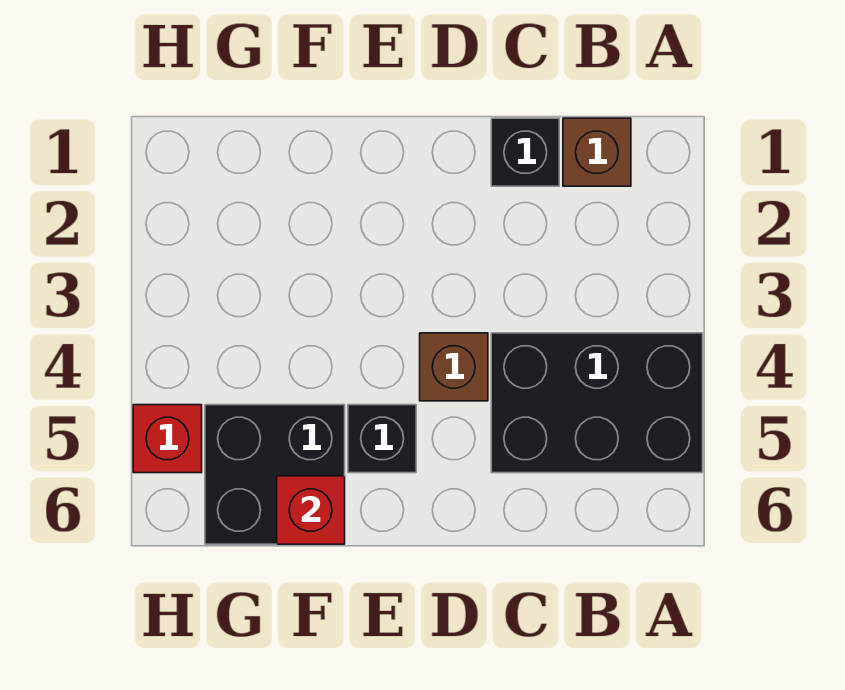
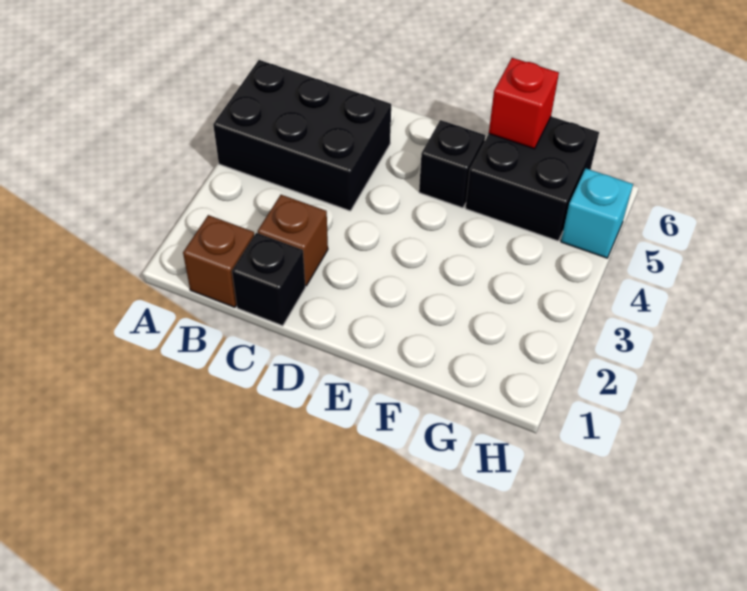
brown 1x1 brick [420,333,488,401] -> brown 1x1 brick moved to [258,195,328,286]
red 1x1 brick [133,405,202,473] -> cyan 1x1 brick [561,168,633,258]

